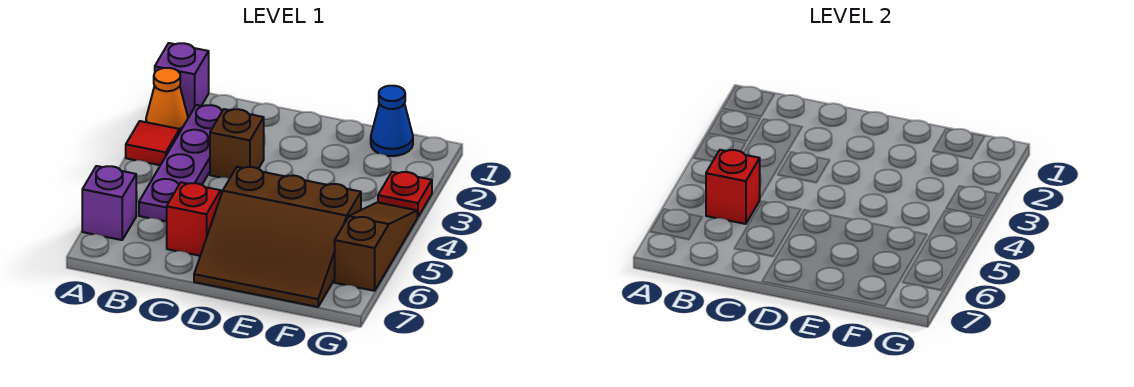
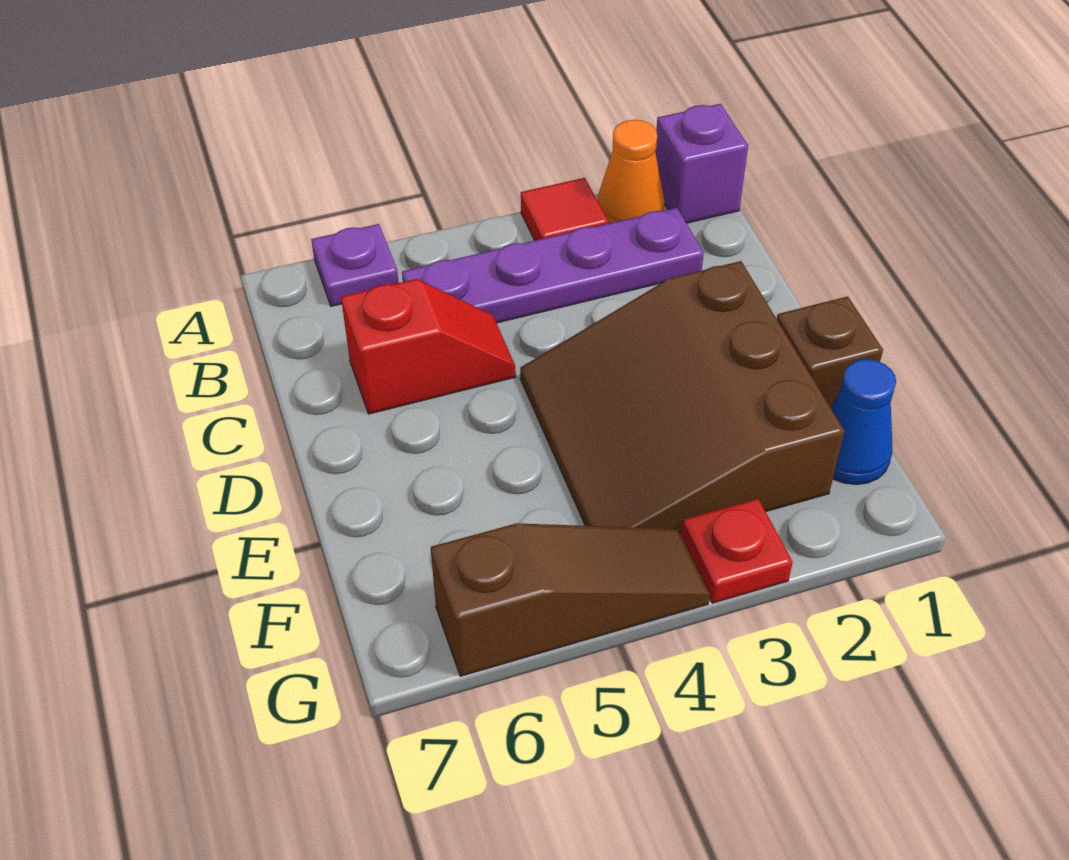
purple 1x1 brick [82,166,136,240] -> purple 1x1 plate [311,224,399,306]
red 1x1 brick [706,150,760,224] -> none
brown 1x1 brick [210,109,264,178] -> brown 1x1 brick moved to [777,296,883,407]
brown 3x3 slope [194,167,361,307] -> brown 3x3 slope moved to [520,261,844,534]

